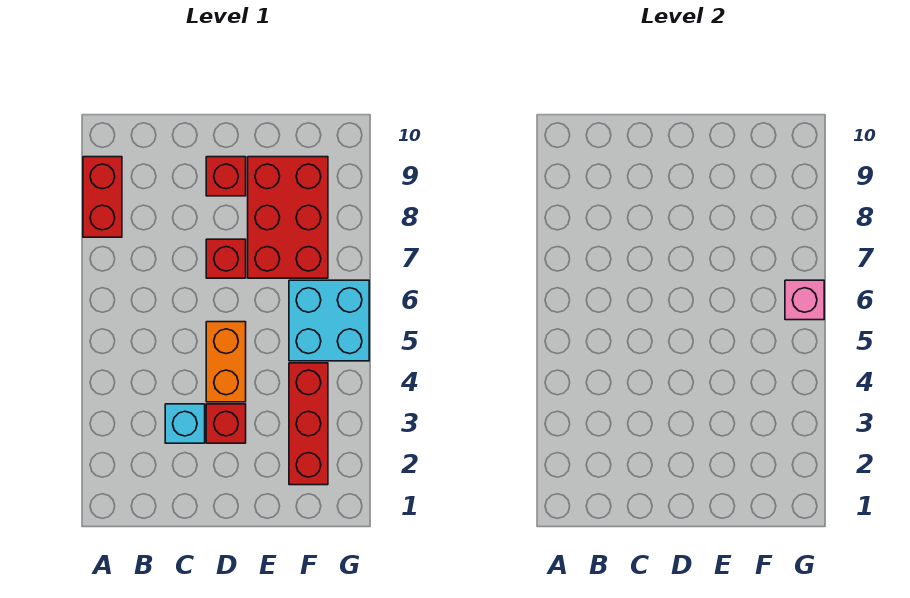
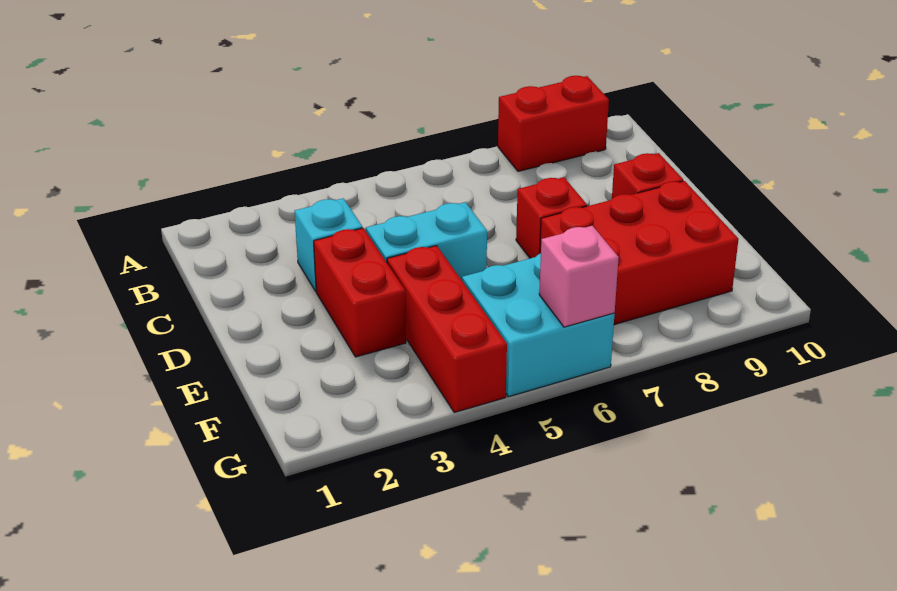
red 1x1 brick [206,404,246,443] -> red 1x2 brick [314,228,406,357]
orange 1x2 brick [206,322,246,402] -> cyan 1x2 brick [366,202,487,280]
red 1x3 brick [289,363,328,485] -> red 1x3 brick turned to [387,246,507,412]

